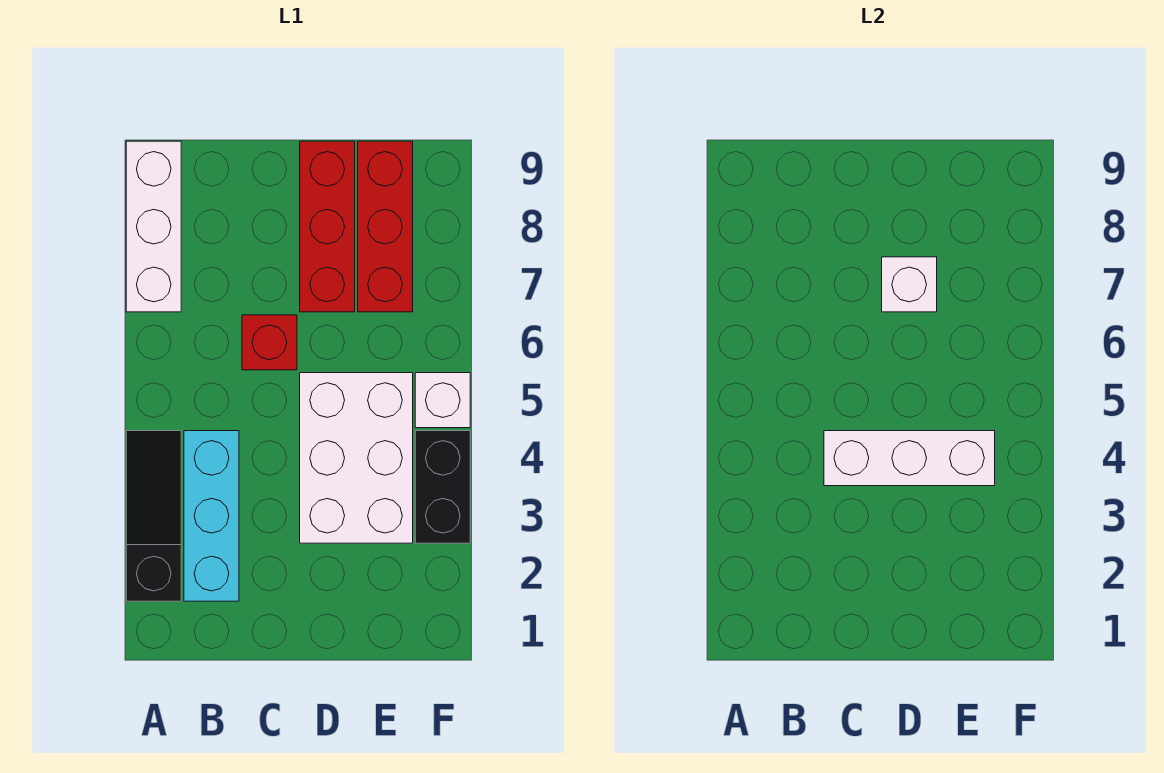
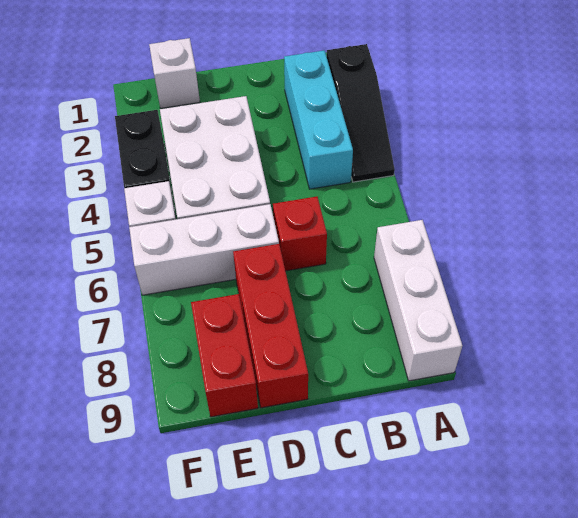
white 1x3 brick [824,431,995,486] -> white 1x3 brick moved to [129,204,279,295]
white 1x1 brick [882,257,937,312] -> white 1x1 brick moved to [149,38,200,108]
red 1x3 brick [358,141,413,312] -> red 1x2 brick [191,294,258,417]

